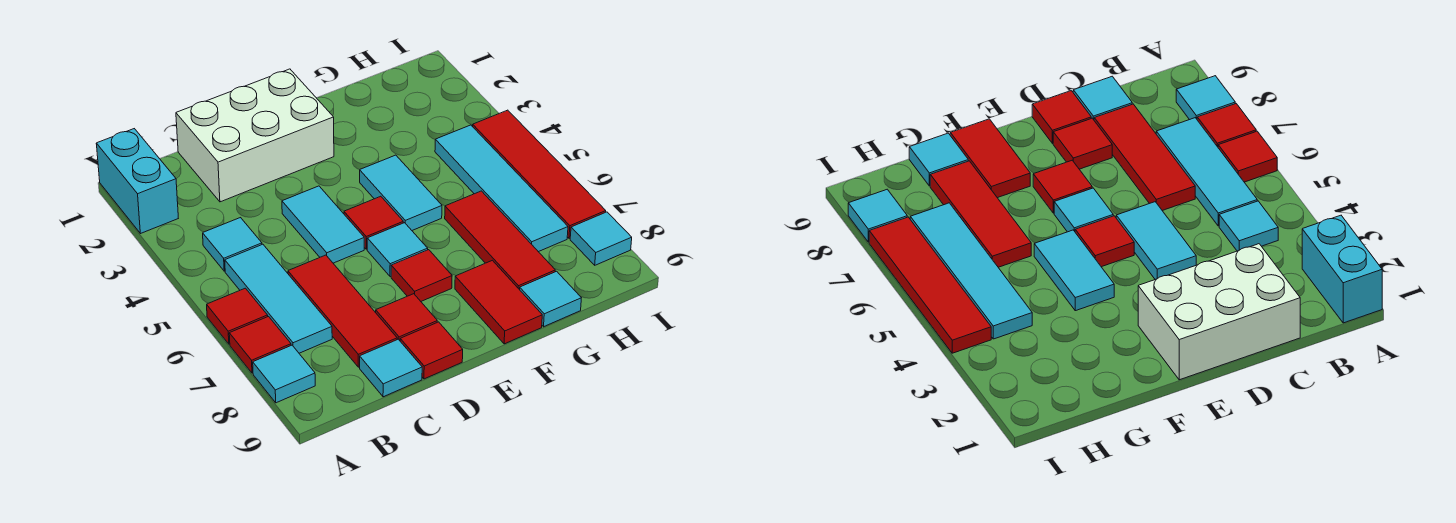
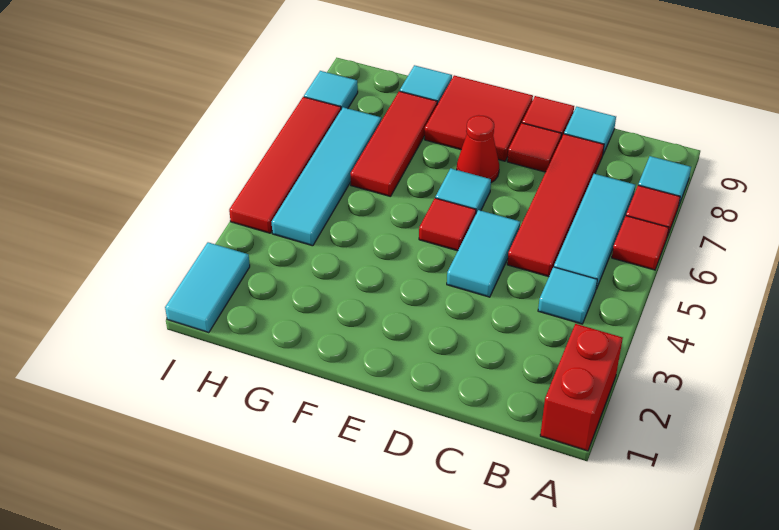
cyan 1x2 brick [96,129,178,234] -> red 1x2 brick [540,324,623,451]
white 2x3 brick [176,69,334,202] -> none
red 1x3 tile [288,255,397,367] -> red 1x4 tile [507,134,604,277]
red 1x1 tile [391,250,452,301] -> red 1x1 cone [457,115,499,183]
cyan 1x2 tile [360,155,442,230] -> cyan 1x2 tile moved to [165,242,250,333]
red 1x2 tile [455,260,542,344] -> red 2x2 tile [425,75,533,161]

